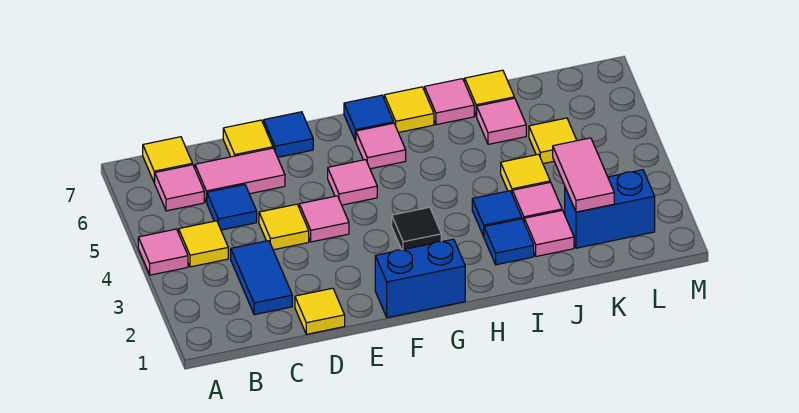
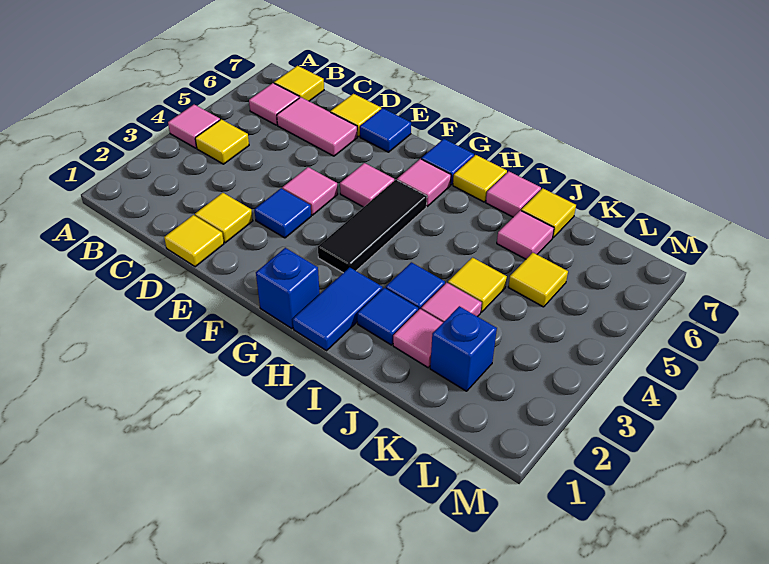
blue 1x2 tile [231,241,292,315] -> blue 1x2 tile moved to [293,268,383,351]
blue 1x1 tile [207,185,257,230] -> blue 1x1 tile moved to [254,188,311,238]
yellow 1x1 tile [259,204,309,250] -> yellow 1x1 tile moved to [195,193,253,243]
blue 1x2 brick [375,239,465,318] -> blue 1x1 brick [256,248,320,329]
black 1x1 tile [392,207,441,250] -> black 1x3 tile [318,180,427,273]
blue 1x2 brick [565,170,655,248] -> blue 1x1 brick [430,306,497,391]
pink 1x2 tile [553,138,614,212] -> none

